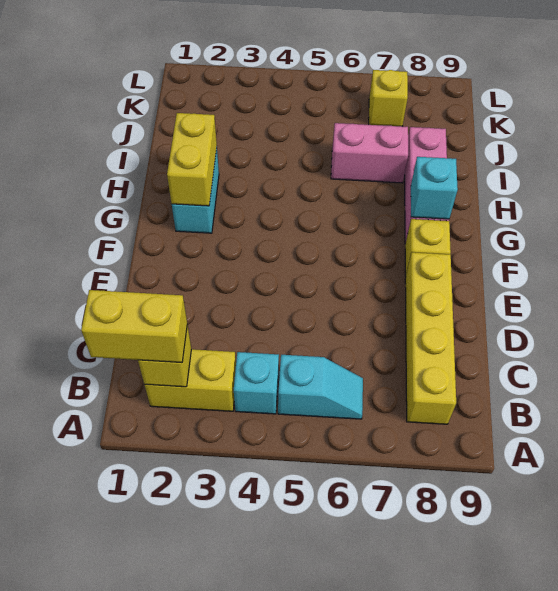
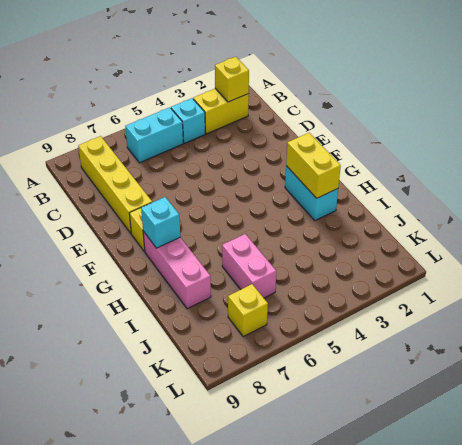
yellow 1x2 brick [81,290,187,363] -> none
cyan 1x2 slope [278,355,363,419] -> cyan 1x2 brick [125,107,183,163]
pink 1x2 brick [331,123,408,183] -> pink 1x2 brick turned to [222,234,276,298]

